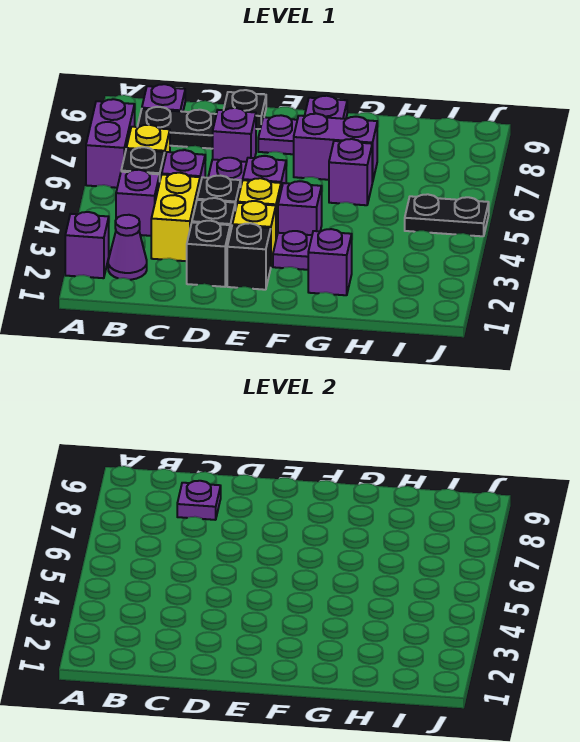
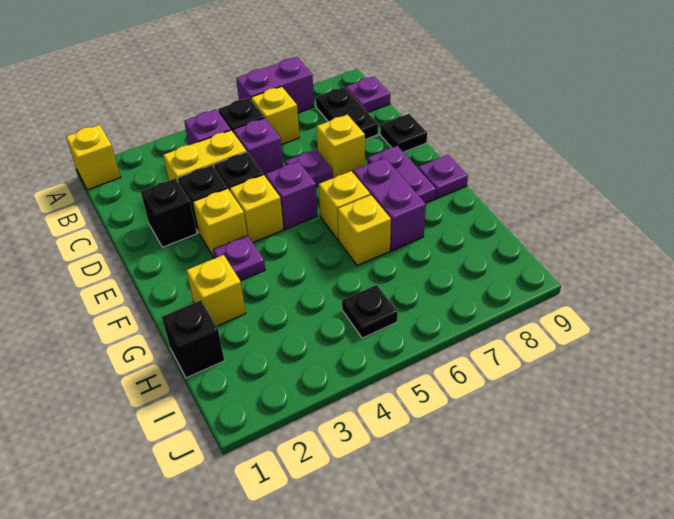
none -> yellow 1x1 brick [66,125,120,190]
purple 1x1 brick [65,212,109,278] -> none
purple 1x1 cone [108,215,147,280] -> none
purple 1x1 plate [177,481,221,520] -> none
purple 1x1 brick [213,108,256,162] -> yellow 1x1 brick [317,115,365,178]
black 1x1 brick [227,223,271,290] -> black 1x1 brick moved to [162,300,224,378]
purple 1x1 brick [278,181,322,235] -> none
none -> yellow 1x1 brick [319,171,370,240]
purple 1x1 brick [308,229,352,295] -> yellow 1x1 brick [186,255,246,326]
purple 1x1 brick [329,139,372,205] -> yellow 1x1 brick [338,195,391,266]
black 1x2 plate [405,194,489,236] -> black 1x1 plate [342,285,398,338]

